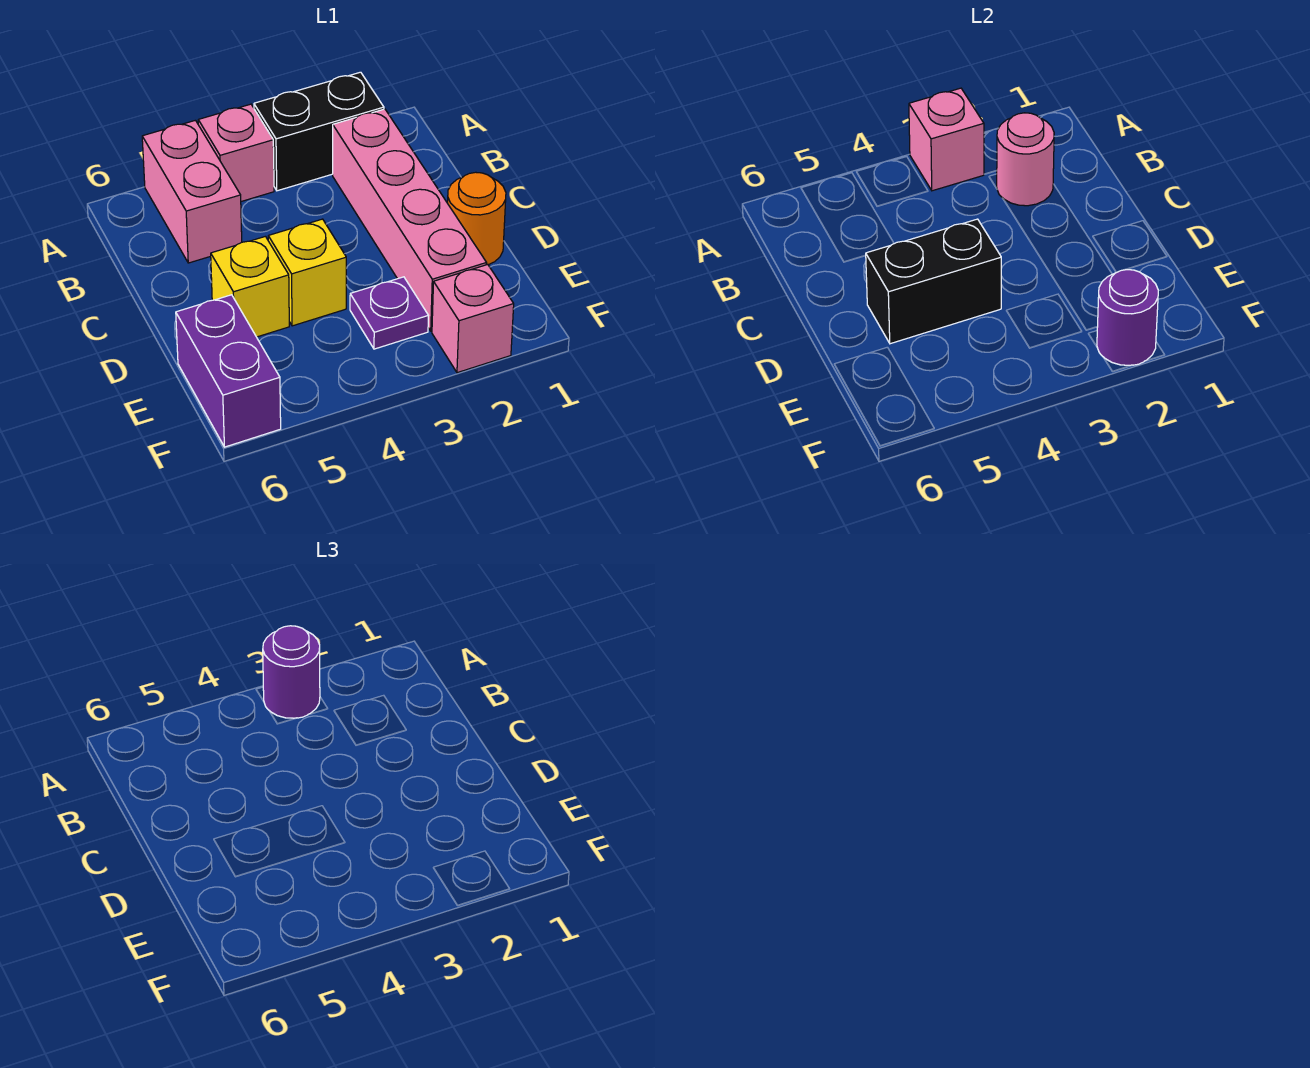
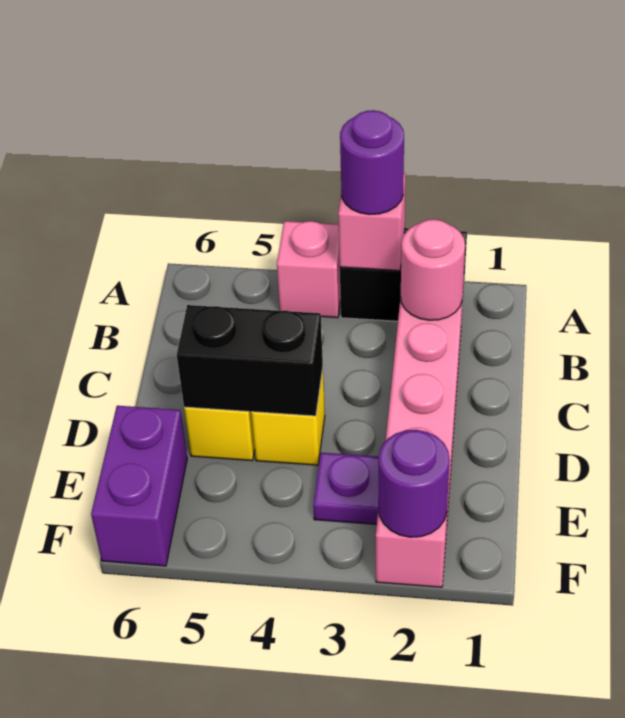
pink 1x2 brick [142,120,242,263] -> none
orange 1x1 round brick [448,172,506,265] -> none

